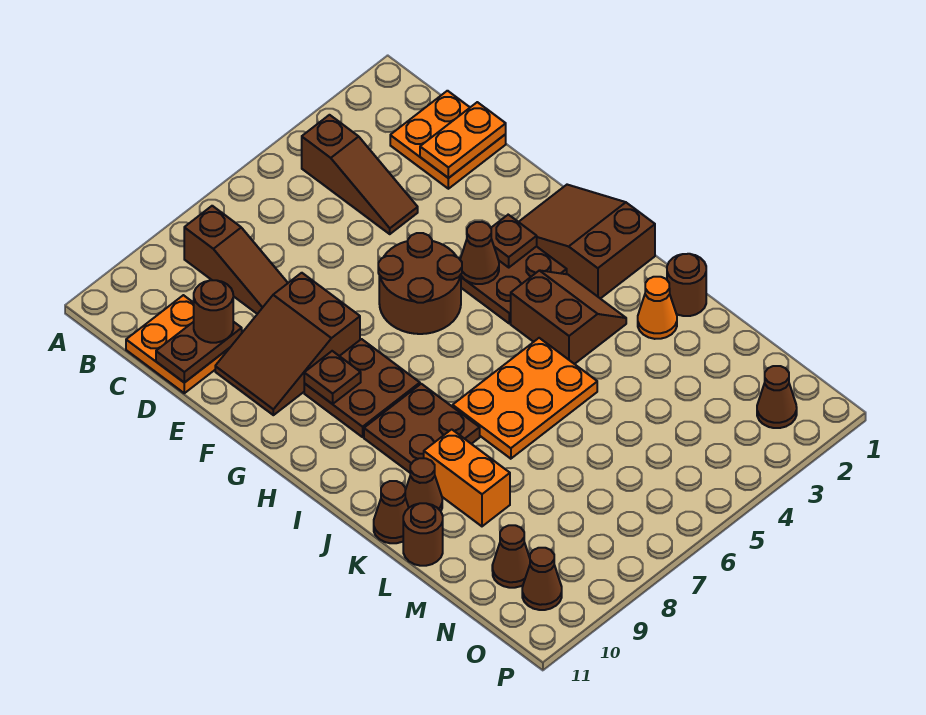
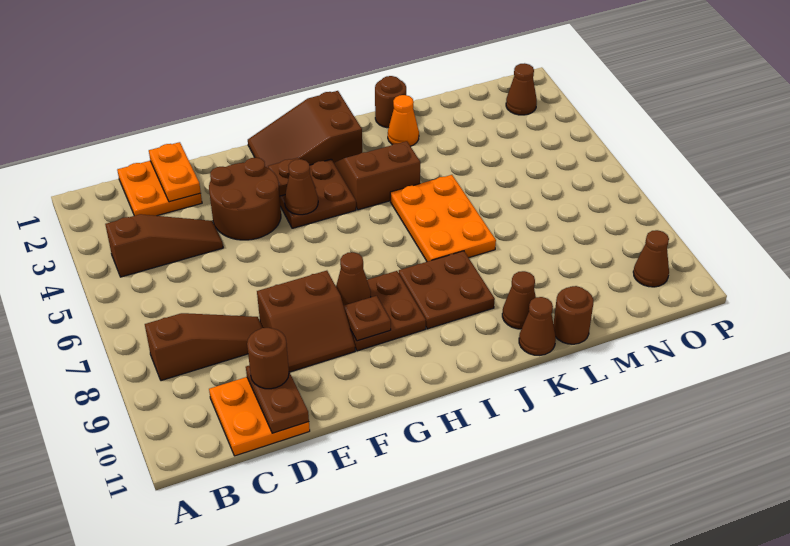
brown 2x3 slope [215,273,360,415] -> brown 2x2 slope [257,271,355,372]
brown 2x2 round brick [378,233,462,334] -> brown 2x2 round brick moved to [209,158,281,240]
orange 1x2 brick [424,429,510,526] -> none
brown 1x1 cone [492,525,530,588] -> brown 1x1 cone moved to [336,252,371,306]

